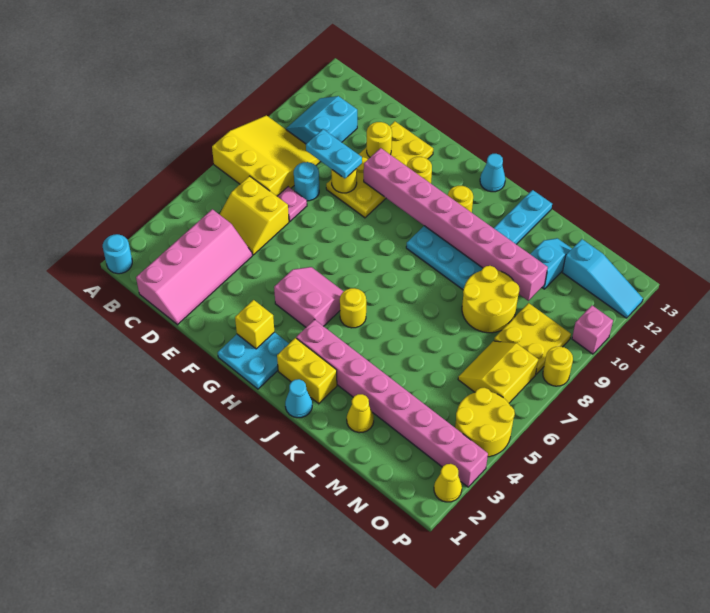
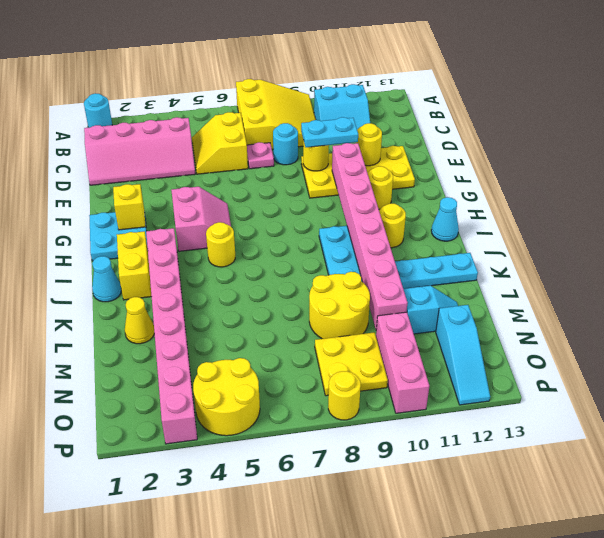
cyan 2x2 slope [286,96,357,144] -> cyan 2x2 slope turned to [314,84,370,129]
cyan 1x2 plate [306,129,362,179] -> cyan 1x2 plate turned to [301,117,358,147]
yellow 2x2 slope [458,341,538,403] -> none
yellow 1x1 cone [434,464,462,502] -> none
pink 1x1 brick [572,306,613,354] -> pink 1x3 brick [376,312,429,413]

